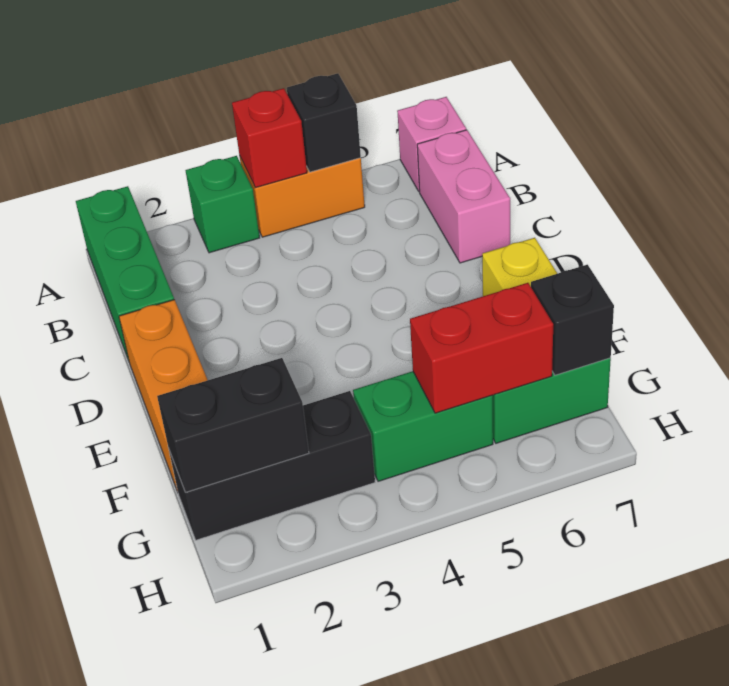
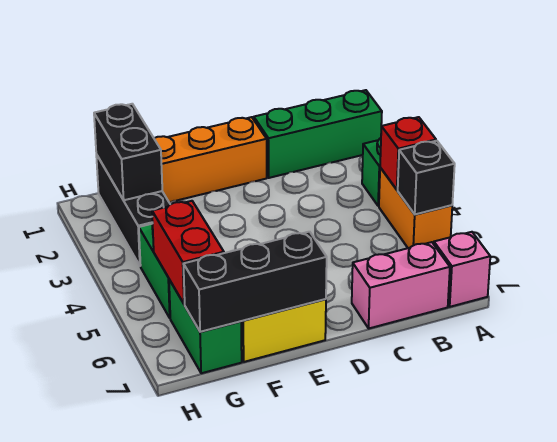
black 1x1 brick [531,265,614,375] -> black 1x3 brick [184,232,327,332]

